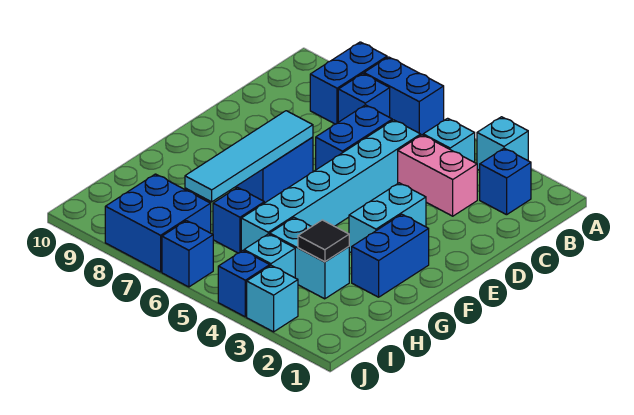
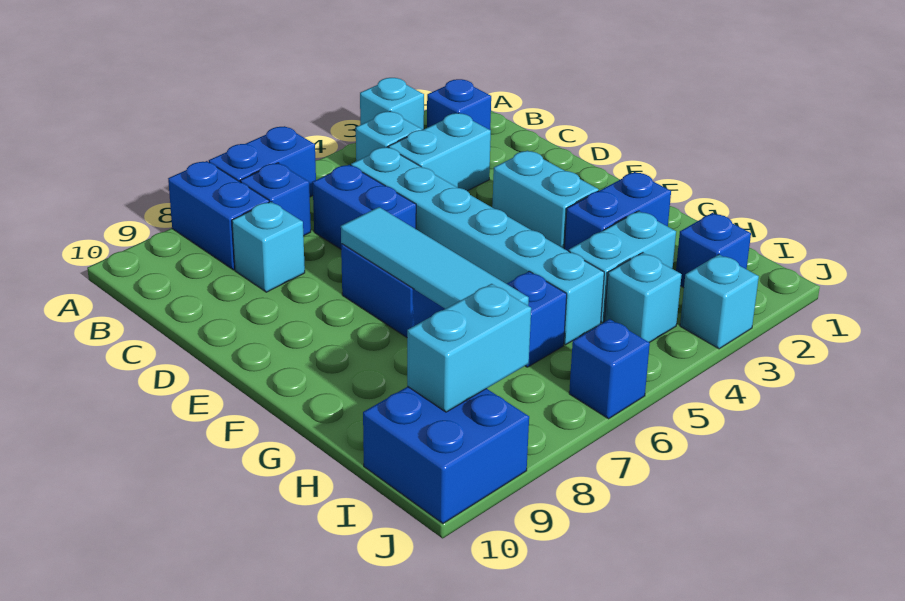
pink 1x2 brick [398,135,477,216] -> cyan 1x2 brick [389,113,491,191]
none -> cyan 1x1 brick [232,202,305,292]
blue 1x2 brick [352,214,429,297] -> blue 1x2 brick turned to [564,172,671,251]
black 1x1 tile [298,220,349,262] -> none
blue 2x2 brick [105,174,211,272] -> blue 2x2 brick moved to [363,386,529,524]
none -> cyan 1x2 brick [407,284,531,412]
blue 1x1 brick [218,251,270,317] -> blue 1x1 brick moved to [676,213,751,288]

